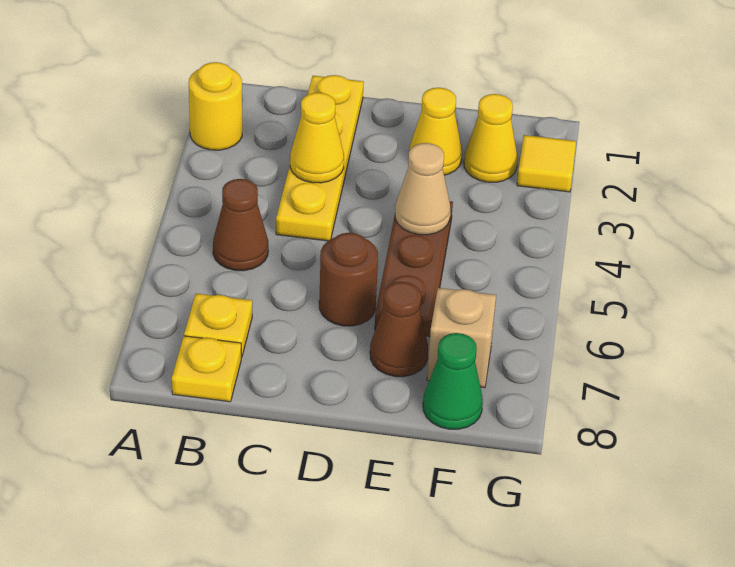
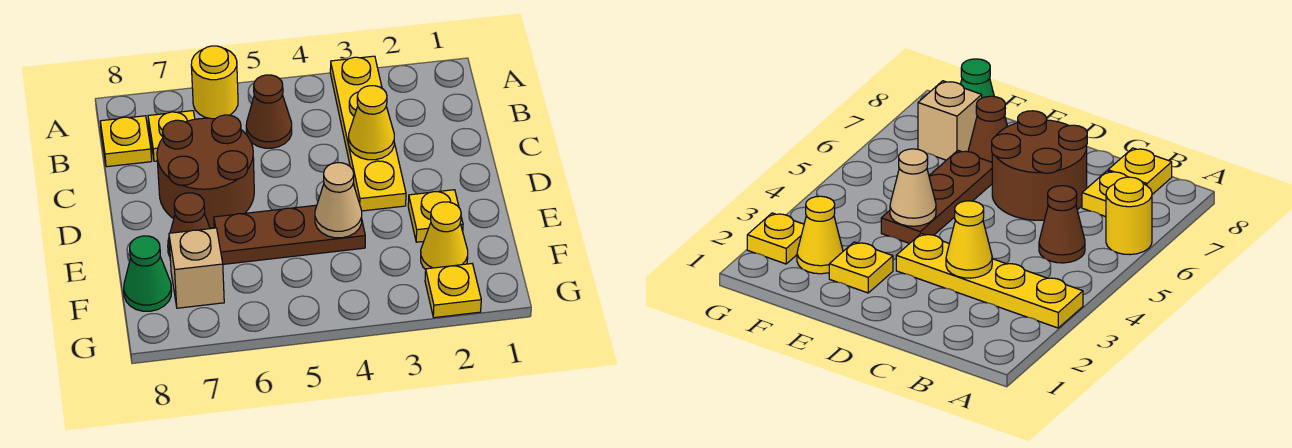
yellow 1x1 round brick [189,62,242,150] -> yellow 1x1 round brick moved to [191,46,238,119]
yellow 1x4 plate [276,75,364,241] -> yellow 1x4 plate turned to [330,56,406,211]
brown 1x1 round brick [319,233,378,326] -> brown 2x2 round brick [157,115,254,228]
yellow 1x1 cone [409,88,462,175] -> yellow 1x1 plate [408,190,463,242]
yellow 1x1 tile [517,135,576,192] -> yellow 1x1 plate [425,264,481,318]

